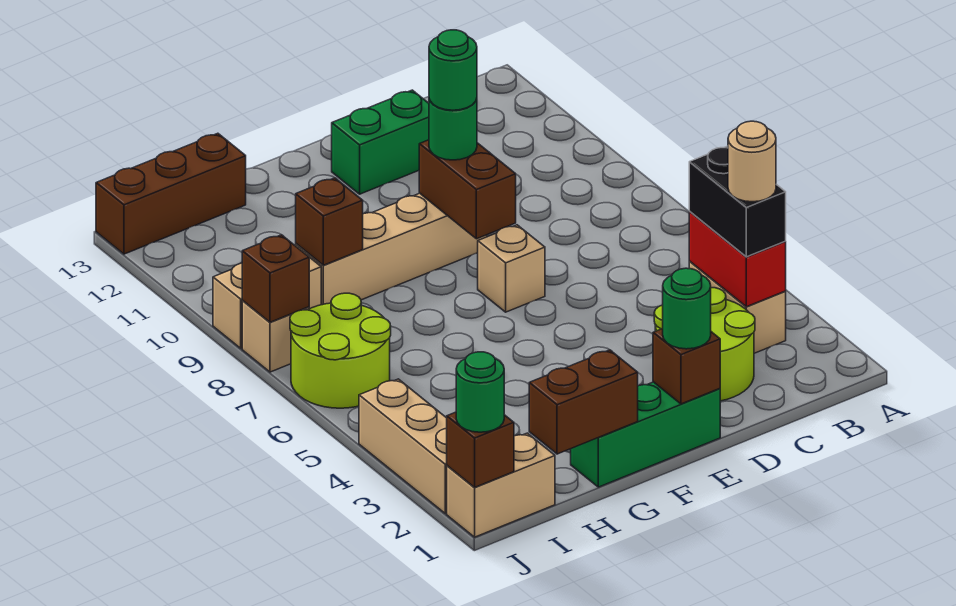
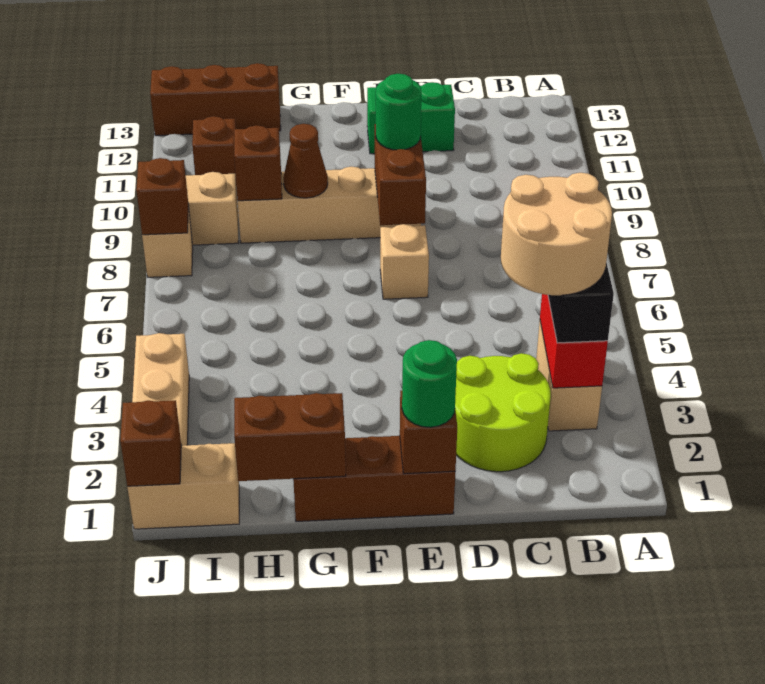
tan 1x1 round brick [728,121,776,202] -> tan 2x2 round brick [501,173,612,295]
green 1x3 brick [571,382,720,487] -> brown 1x3 brick [293,436,455,521]
green 1x1 round brick [429,30,477,110] -> none
none -> brown 1x1 cone [283,124,328,198]
lime 2x2 round brick [290,293,391,408] -> none
none -> brown 1x1 brick [192,116,236,176]
green 1x1 round brick [456,352,504,432] -> none

